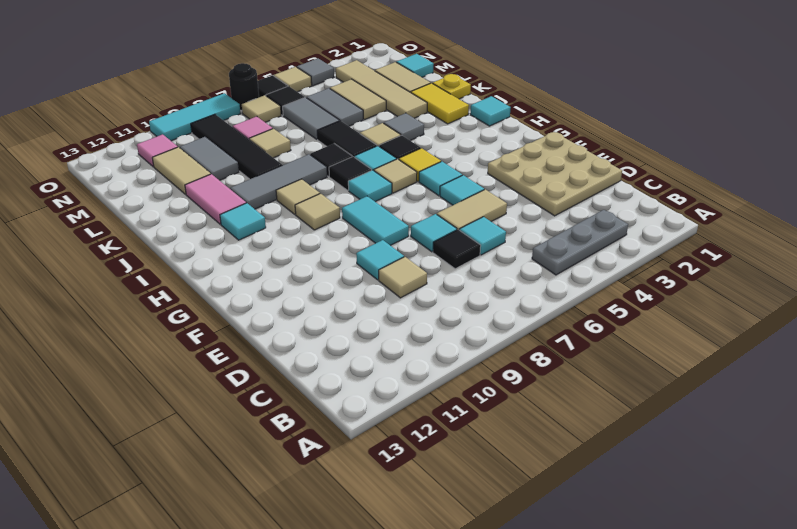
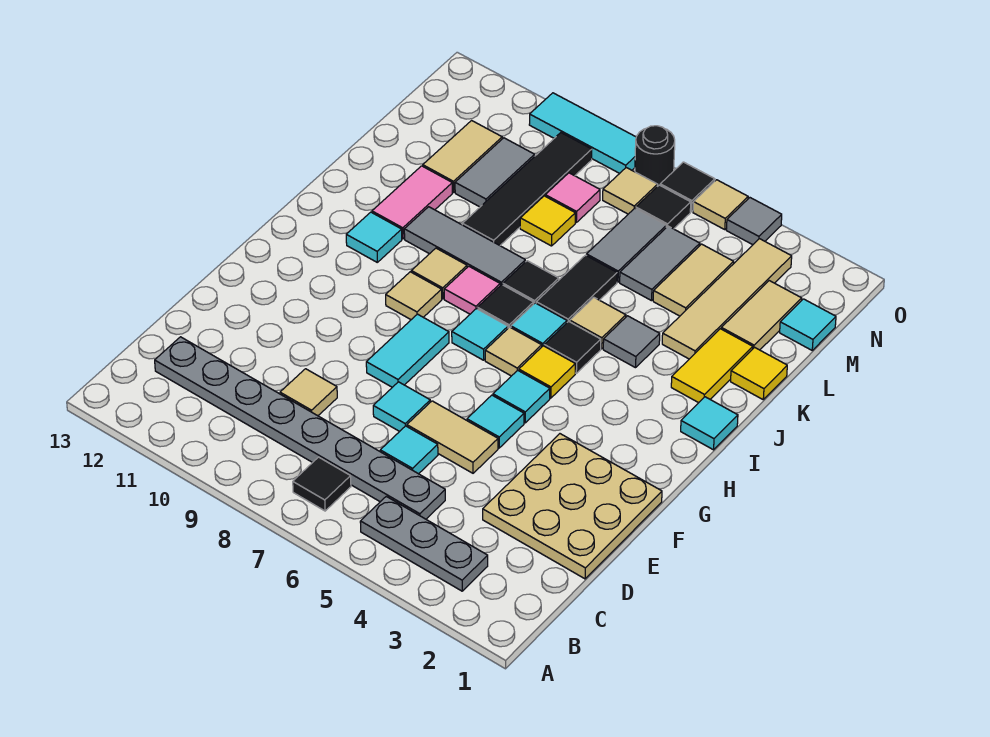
none -> grey 1x8 plate [155,337,445,519]
black 1x1 tile [433,230,481,269] -> black 1x1 tile moved to [293,457,351,511]
cyan 1x1 tile [356,240,404,280] -> none
yellow 1x1 plate [432,74,471,99] -> yellow 1x1 tile [731,347,787,399]
tan 1x1 tile [249,129,291,158] -> yellow 1x1 tile [520,196,575,246]
pink 1x1 tile [137,134,177,167] -> pink 1x1 tile moved to [444,266,500,314]

